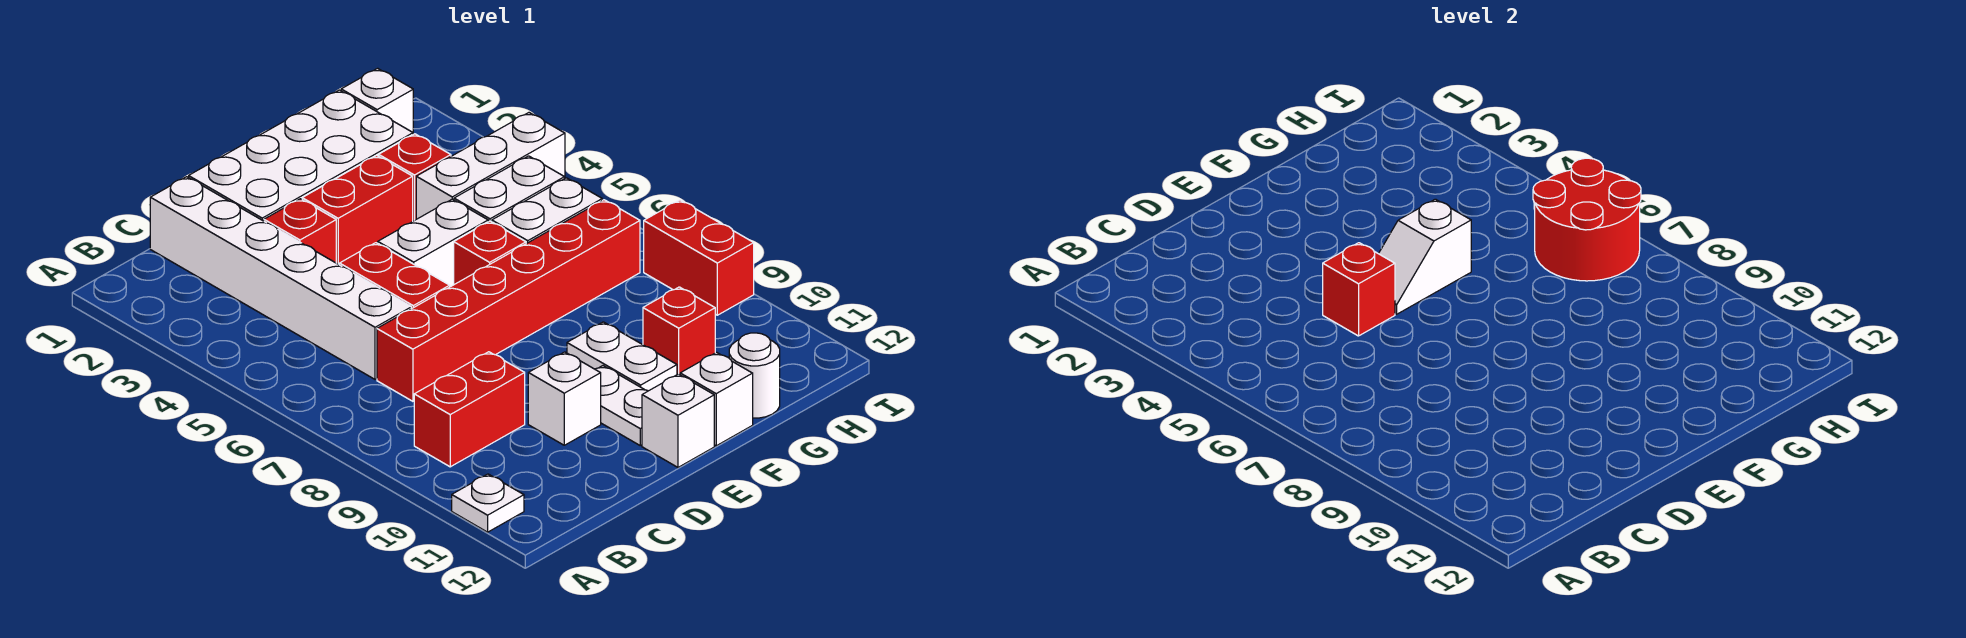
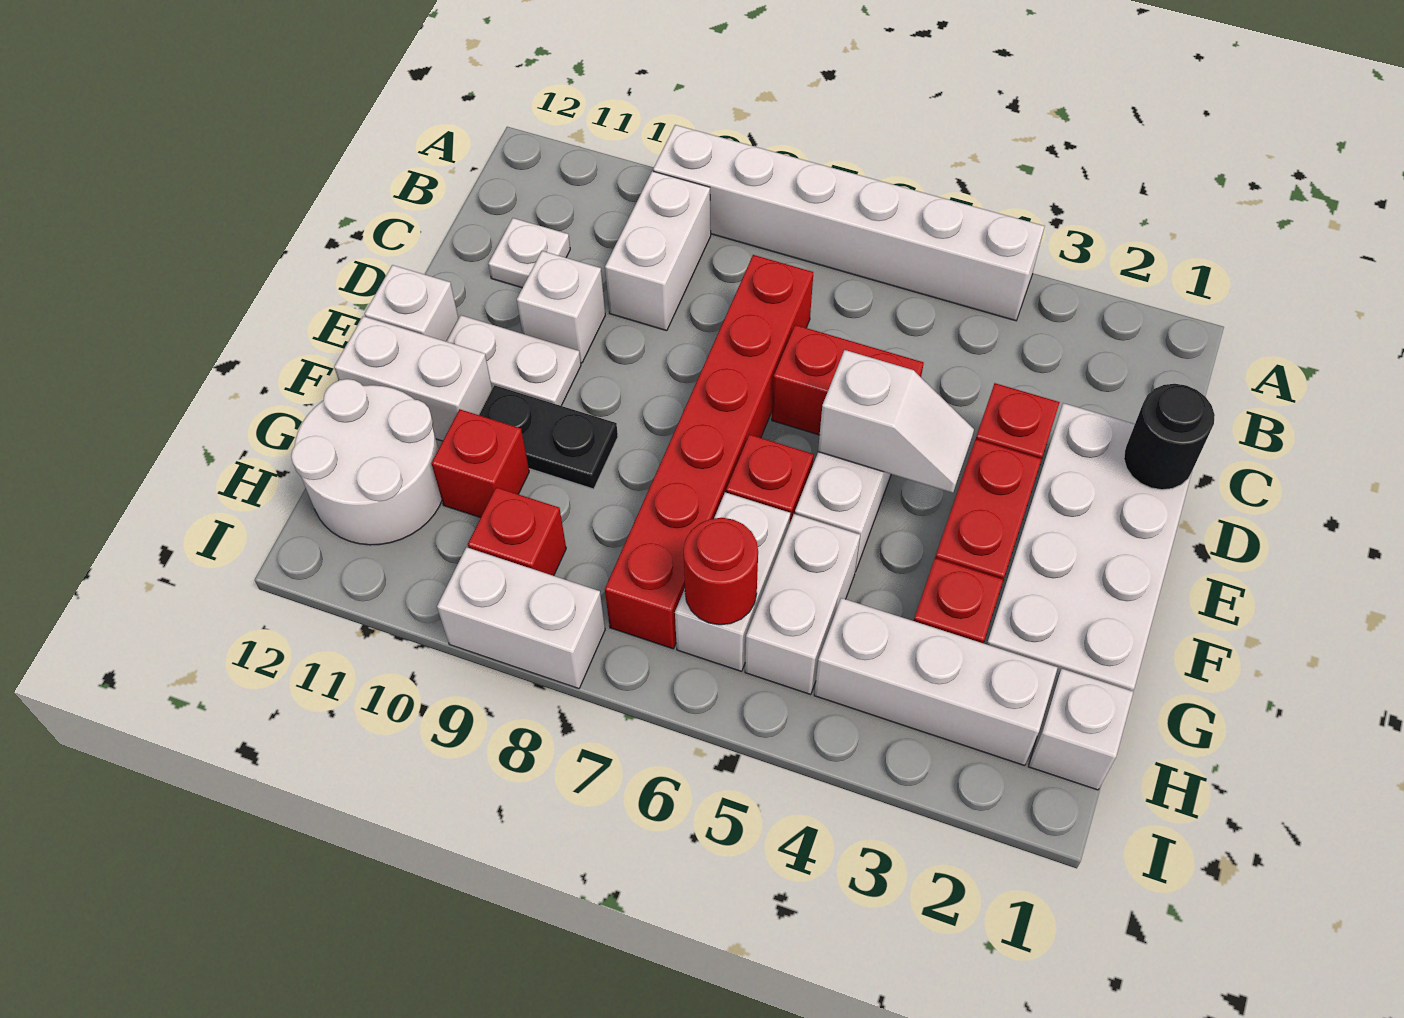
white 1x1 plate [452,474,524,532] -> white 1x1 plate moved to [488,218,570,288]
red 1x2 brick [414,352,525,467] -> white 1x2 brick [605,171,711,331]
white 1x6 brick [150,177,411,379] -> white 1x6 brick moved to [653,125,1045,321]
none -> black 1x1 round brick [1124,384,1215,490]
red 1x1 brick [1323,243,1395,336] -> red 1x1 brick moved to [468,487,566,576]
white 1x2 slope [1379,199,1471,314] -> white 1x2 slope turned to [818,350,974,493]
white 1x2 plate [567,322,677,391] -> black 1x2 plate [479,385,618,489]
white 1x1 brick [680,352,753,446] -> white 1x2 brick [334,316,492,441]
white 1x3 brick [416,113,565,219] -> white 1x3 brick turned to [814,598,1058,766]
white 1x1 round brick [729,333,780,418] -> white 2x2 round brick [291,379,442,545]
red 2x2 round brick [1533,158,1641,281] -> red 1x1 round brick [683,518,758,625]
red 1x2 brick [644,200,754,315] -> white 1x2 brick [437,547,605,689]

